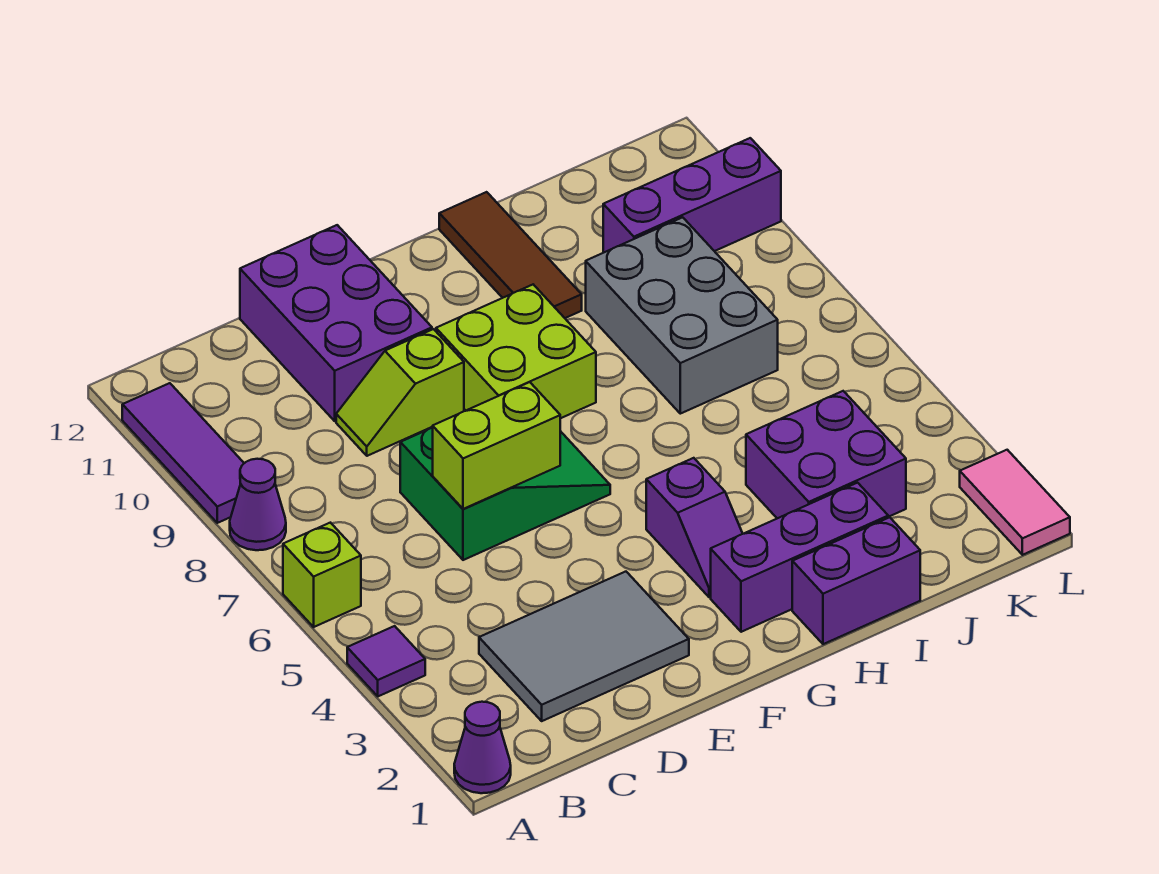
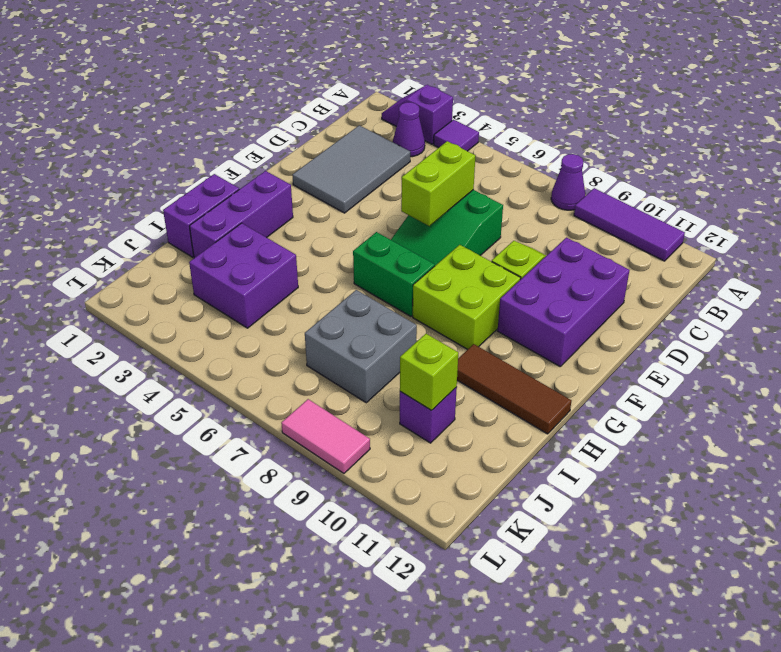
purple 1x1 cone [454,702,511,793] -> purple 1x1 cone moved to [393,102,425,157]
lime 1x1 brick [283,523,361,627] -> lime 1x1 brick moved to [400,334,458,410]
purple 2x3 brick [240,225,432,421] -> purple 2x3 brick turned to [498,238,630,366]
purple 1x2 slope [646,458,743,597] -> purple 1x2 slope moved to [382,85,453,144]
none -> green 1x2 brick [353,232,435,316]
grey 2x3 brick [586,217,778,414] -> grey 2x2 brick [305,290,417,403]
purple 1x3 brick [603,138,781,253] -> purple 1x1 brick [400,387,457,443]
pink 1x2 tile [960,450,1070,555] -> pink 1x2 tile moved to [281,399,370,473]

